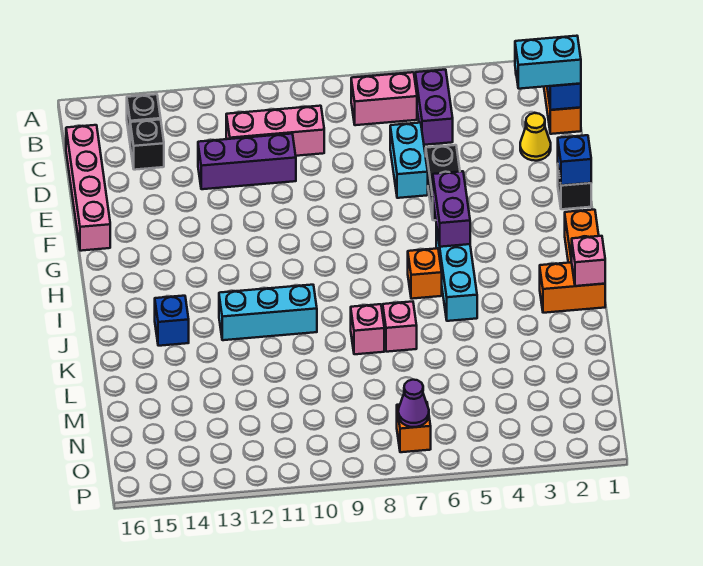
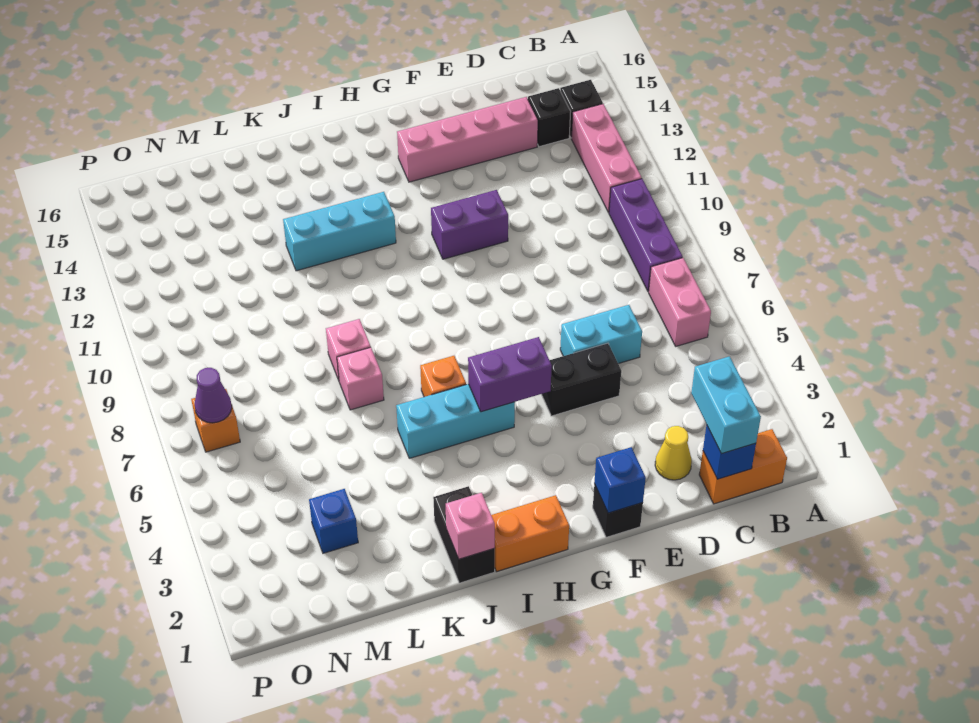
purple 1x2 brick [415,70,453,145] -> purple 1x2 brick moved to [431,190,508,259]
pink 1x3 brick [226,106,324,156] -> pink 1x3 brick moved to [571,104,642,213]
pink 1x4 brick [66,125,110,251] -> pink 1x4 brick moved to [397,97,538,182]
purple 1x3 brick [198,134,296,189] -> purple 1x3 brick moved to [609,179,683,292]
orange 1x2 brick [540,262,605,313] -> black 1x2 brick [433,486,495,583]
cyan 1x3 brick [219,285,317,340] -> cyan 1x3 brick turned to [283,192,396,271]
blue 1x1 brick [155,296,189,346] -> blue 1x1 brick moved to [309,489,358,553]

